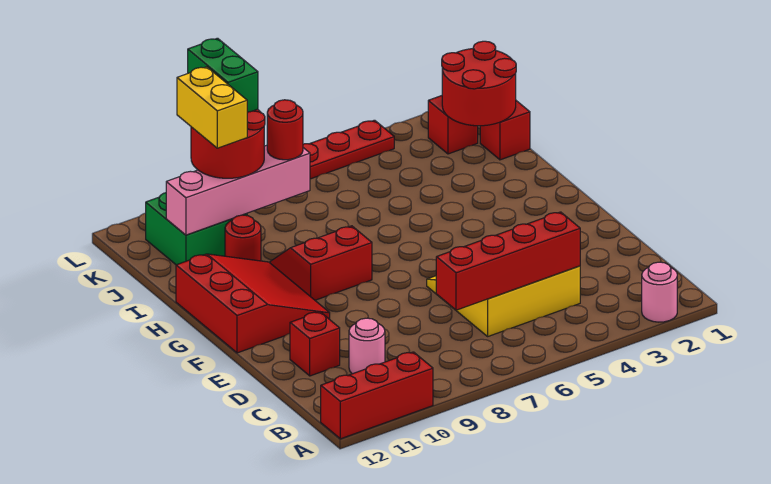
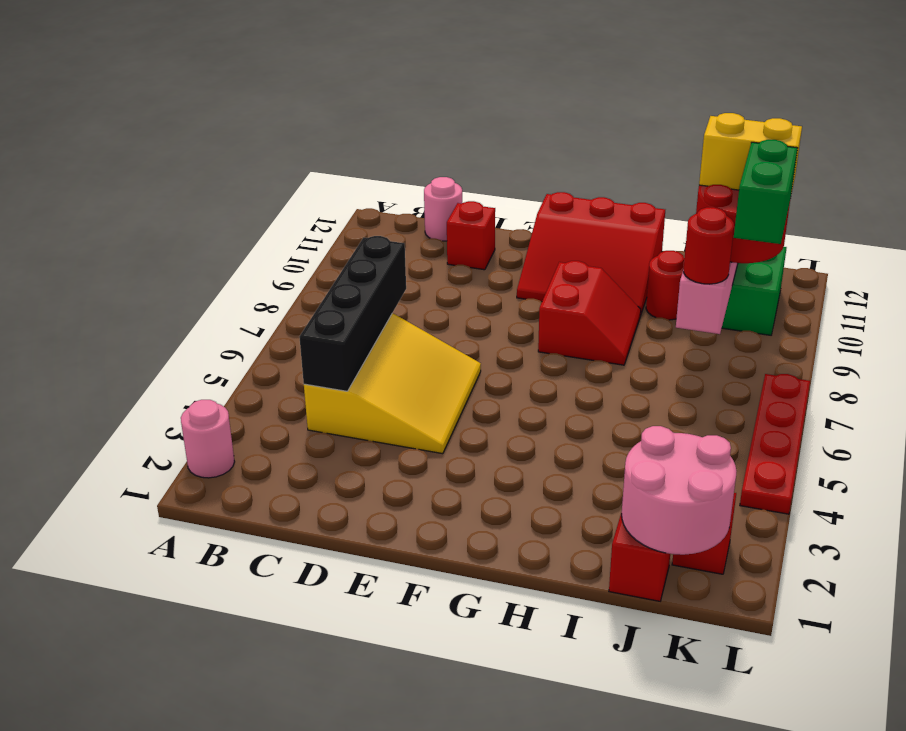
red 1x3 brick [321,352,433,439] -> none
red 1x4 brick [436,212,580,310] -> black 1x4 brick [300,236,406,391]
pink 1x1 round brick [349,318,385,374] -> pink 1x1 round brick moved to [424,177,462,241]
red 2x2 round brick [442,41,516,126] -> pink 2x2 round brick [622,426,737,555]
green 1x2 brick [188,38,258,112] -> green 1x2 brick turned to [734,140,797,244]

